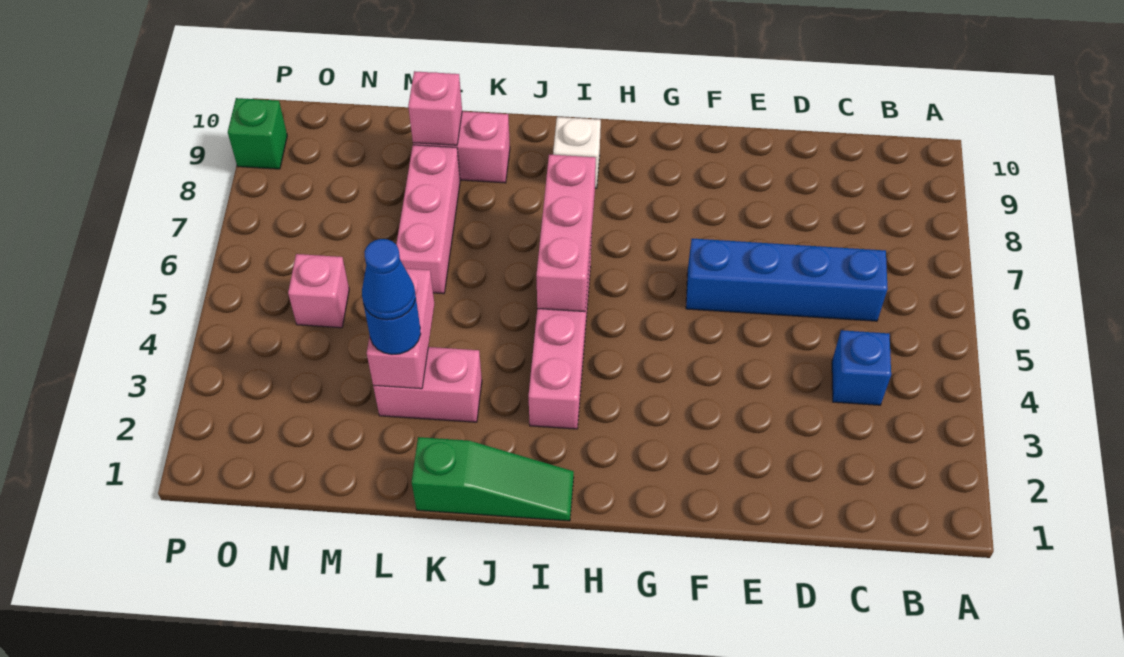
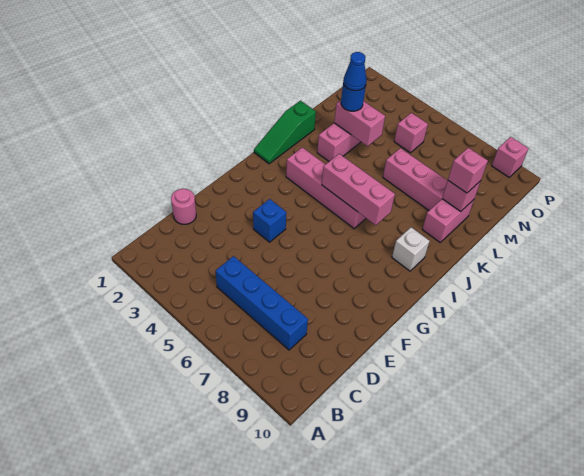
blue 1x1 brick [832,330,891,405] -> blue 1x1 brick moved to [253,199,286,242]
blue 1x4 brick [686,239,888,321] -> blue 1x4 brick turned to [216,256,308,350]
none -> pink 1x1 round brick [171,189,196,224]
none -> pink 1x1 brick [448,148,488,193]
green 1x1 brick [228,98,287,169] -> pink 1x1 brick [492,137,529,177]

